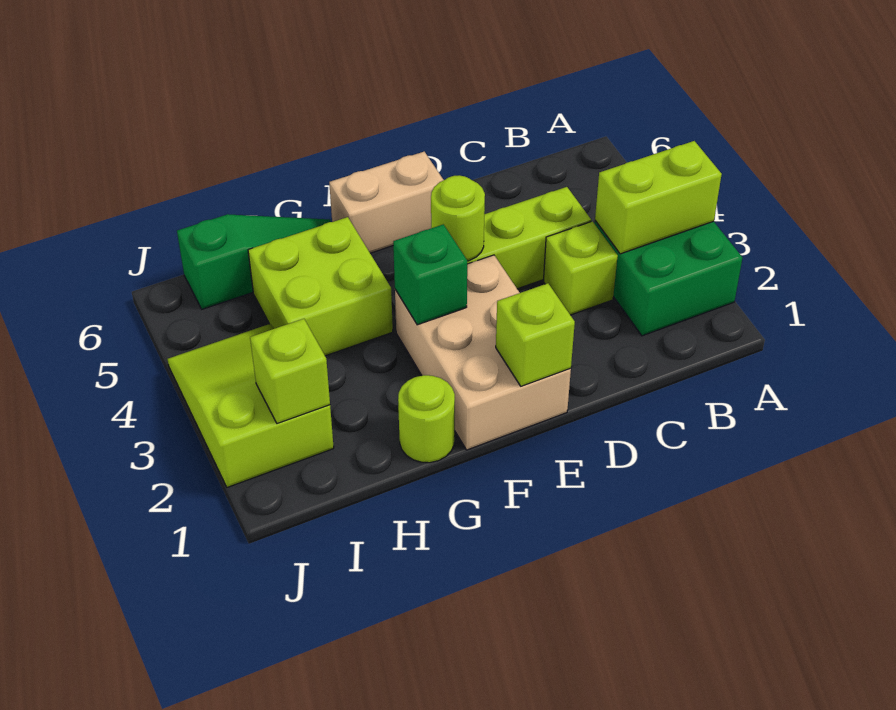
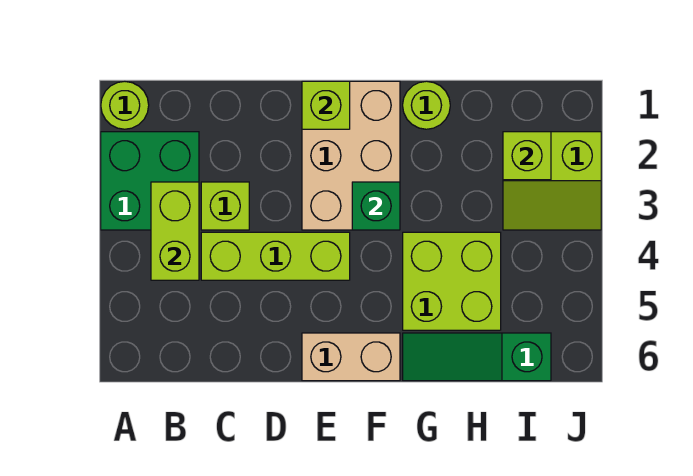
lime 1x2 brick [595,141,722,254] -> lime 1x2 brick turned to [151,182,199,280]
lime 1x1 round brick [431,175,485,261] -> lime 1x1 round brick moved to [101,81,149,129]
lime 2x3 slope [167,324,334,487] -> lime 2x2 slope [503,132,601,230]

